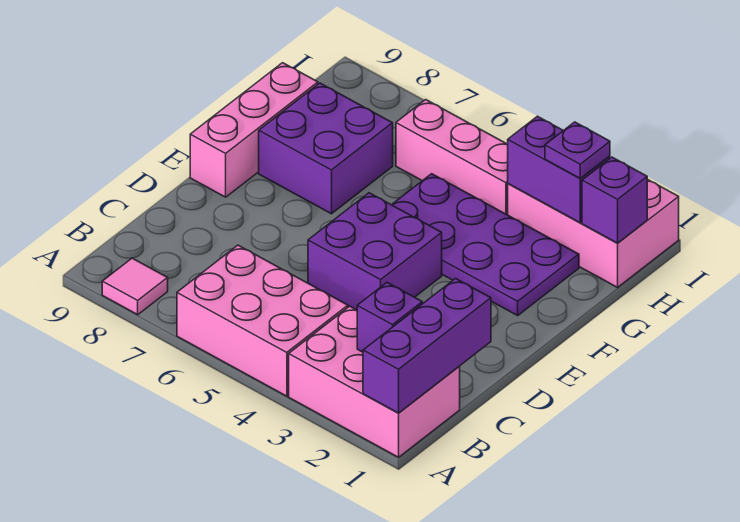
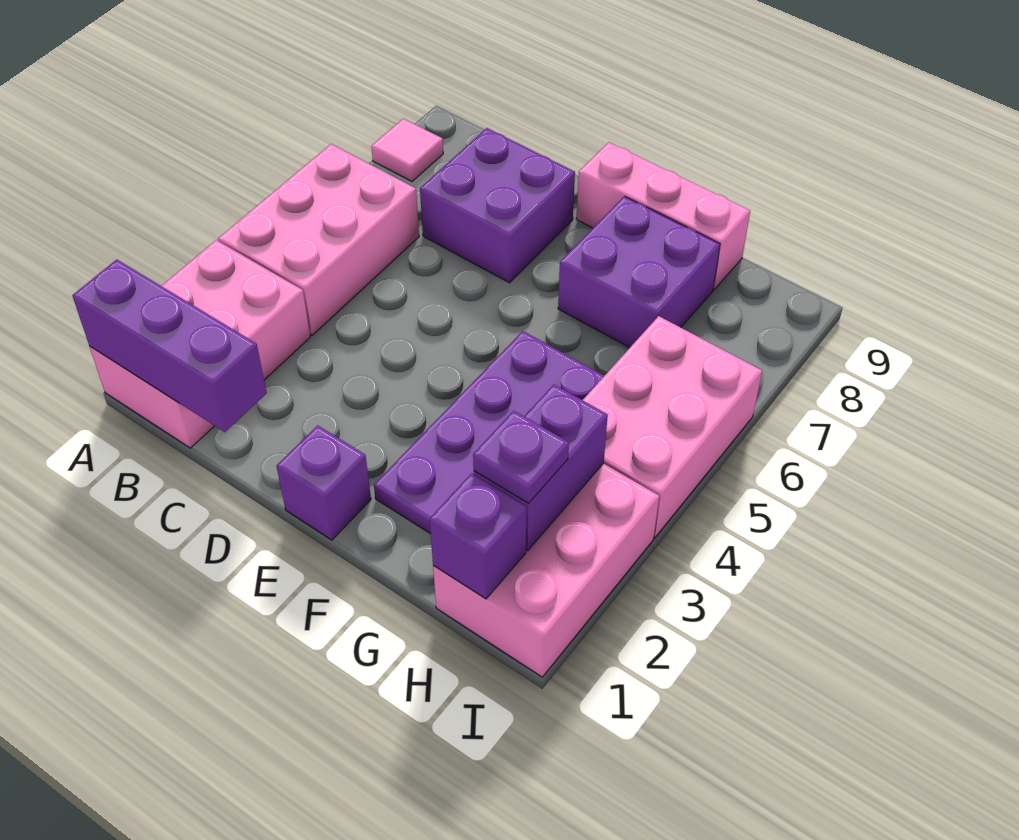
purple 1x1 brick [357,283,422,352] -> purple 1x1 brick moved to [276,425,371,540]
purple 2x2 brick [308,193,442,310] -> purple 2x2 brick moved to [420,128,575,283]
pink 1x3 brick [396,100,508,215] -> pink 2x3 brick [583,316,762,537]

